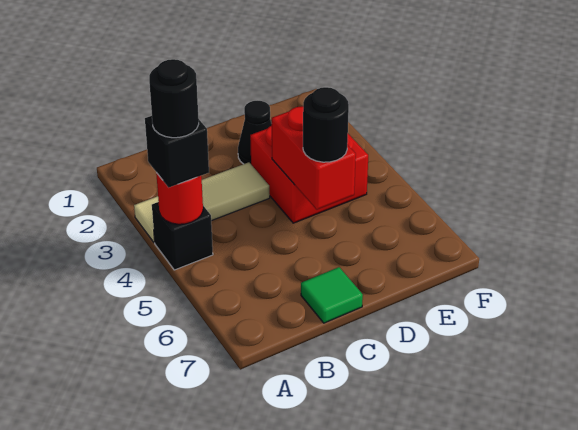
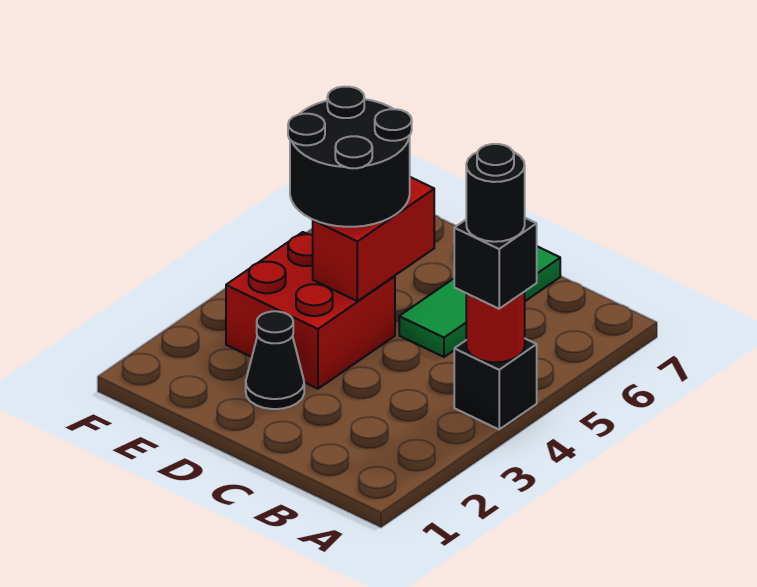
tan 1x3 tile [134,162,270,243] -> none
green 1x1 tile [301,267,363,323] -> green 1x3 tile [399,247,560,357]
black 1x1 round brick [303,87,349,162] -> black 2x2 round brick [288,87,412,227]

